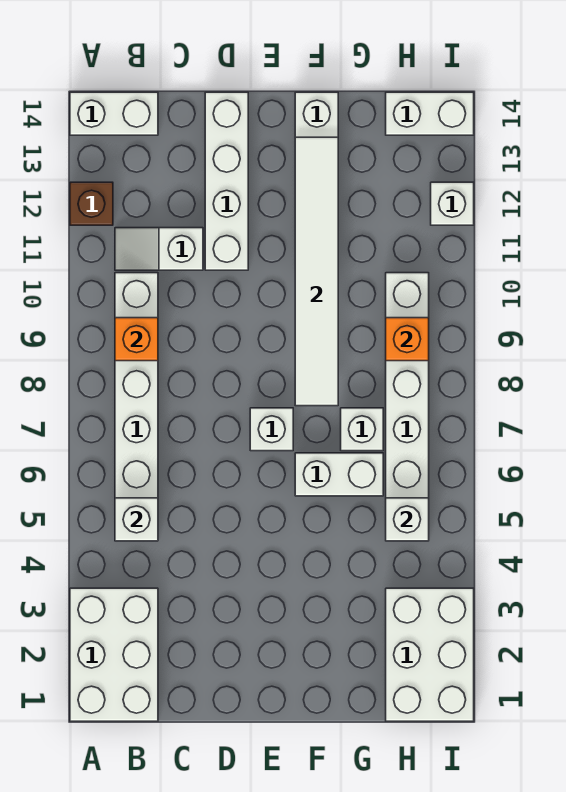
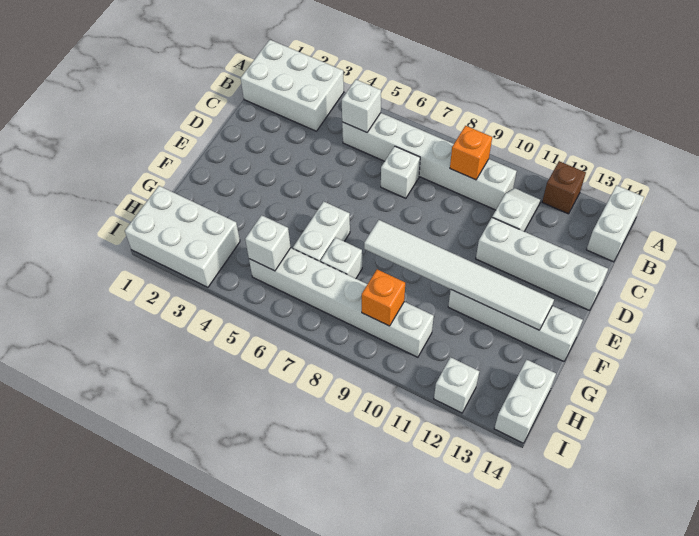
white 1x1 brick [250,408,293,451] -> white 1x1 brick moved to [381,146,420,198]

